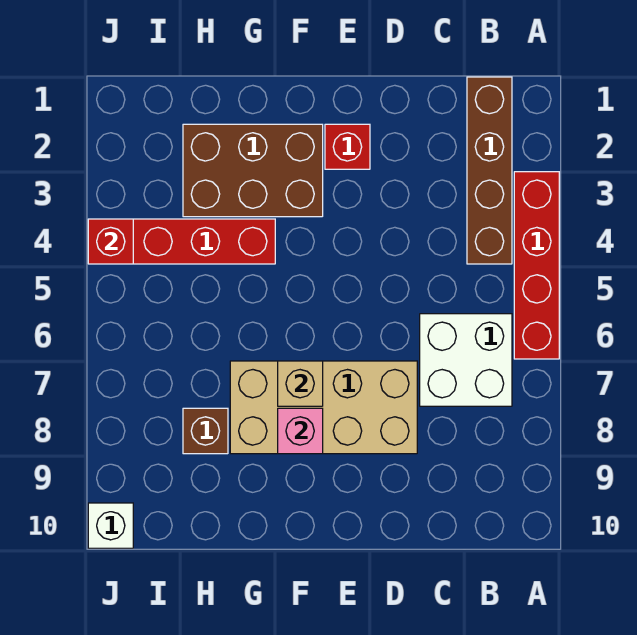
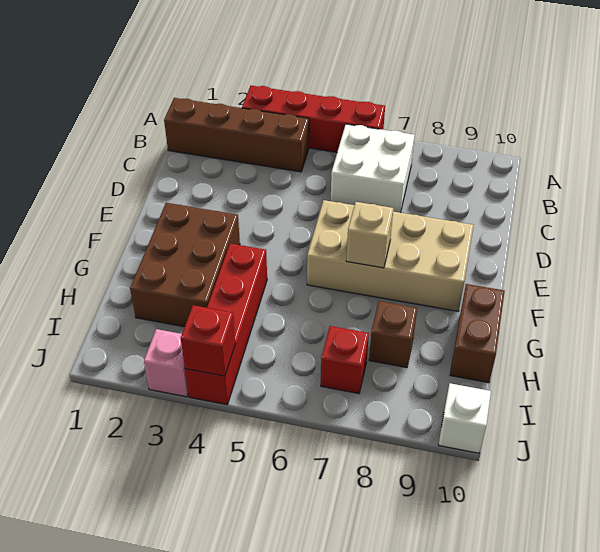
tan 2x4 brick [230,361,417,454] -> tan 2x4 brick turned to [307,200,474,311]
red 1x1 brick [325,124,370,169] -> red 1x1 brick moved to [321,326,369,394]
pink 1x1 brick [278,408,323,454] -> pink 1x1 brick moved to [144,329,188,397]
none -> brown 1x2 brick [450,284,505,383]

